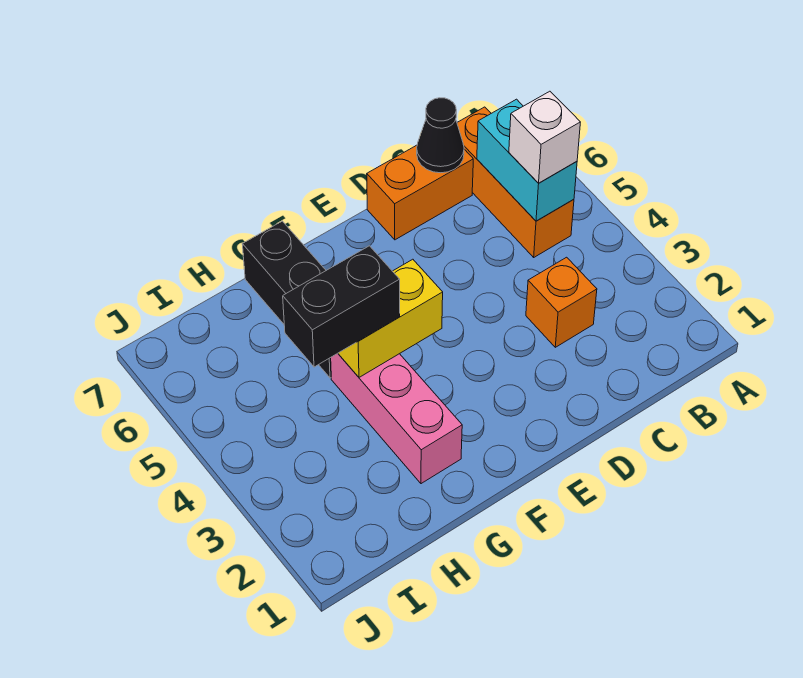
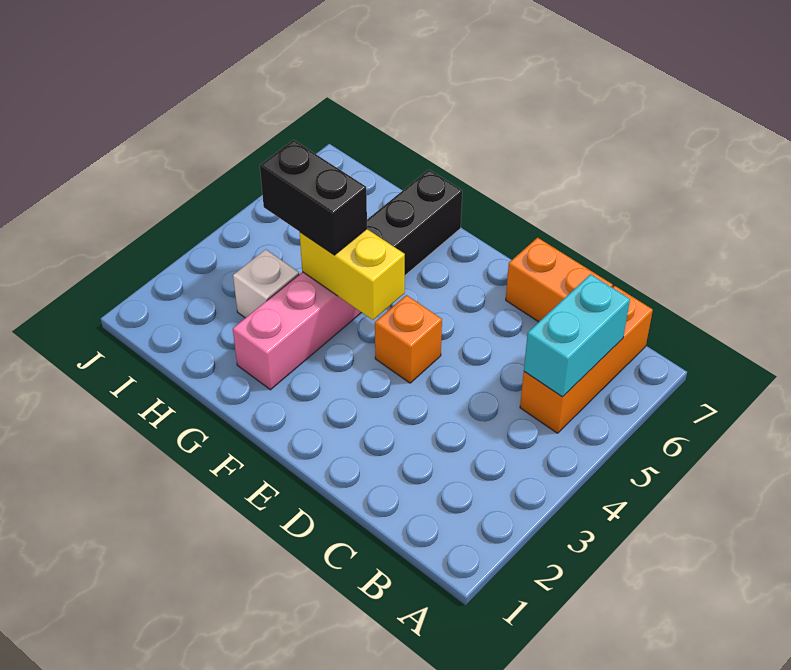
white 1x1 brick [509,91,580,183] -> white 1x1 brick moved to [233,249,299,318]
orange 1x1 brick [526,257,597,347] -> orange 1x1 brick moved to [375,295,442,383]
black 1x1 cone [417,98,464,173] -> none

